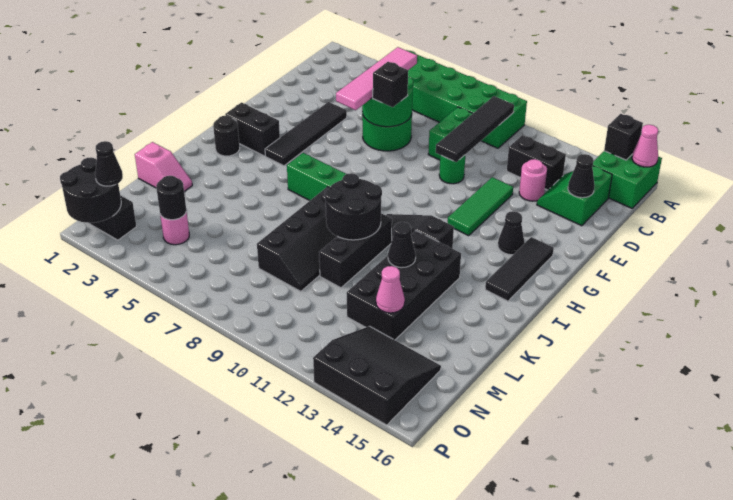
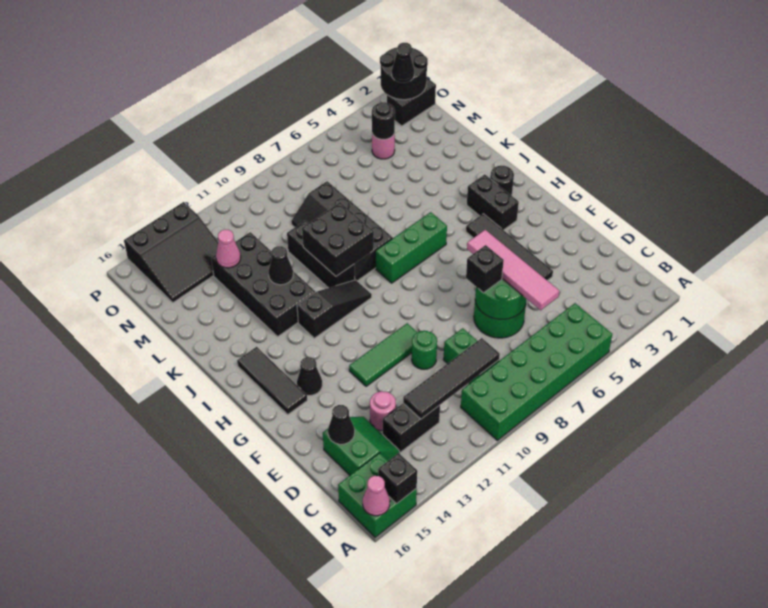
black 1x4 tile [436,96,514,162] -> black 1x4 tile turned to [403,338,500,419]
green 1x3 tile [448,177,513,236] -> green 1x3 tile turned to [349,323,417,386]
black 1x2 brick [225,103,280,156] -> black 1x2 brick turned to [467,175,519,230]
black 2x2 round brick [325,173,382,240] -> black 2x2 brick [302,202,374,276]
pink 1x2 slope [135,142,192,192] -> none

